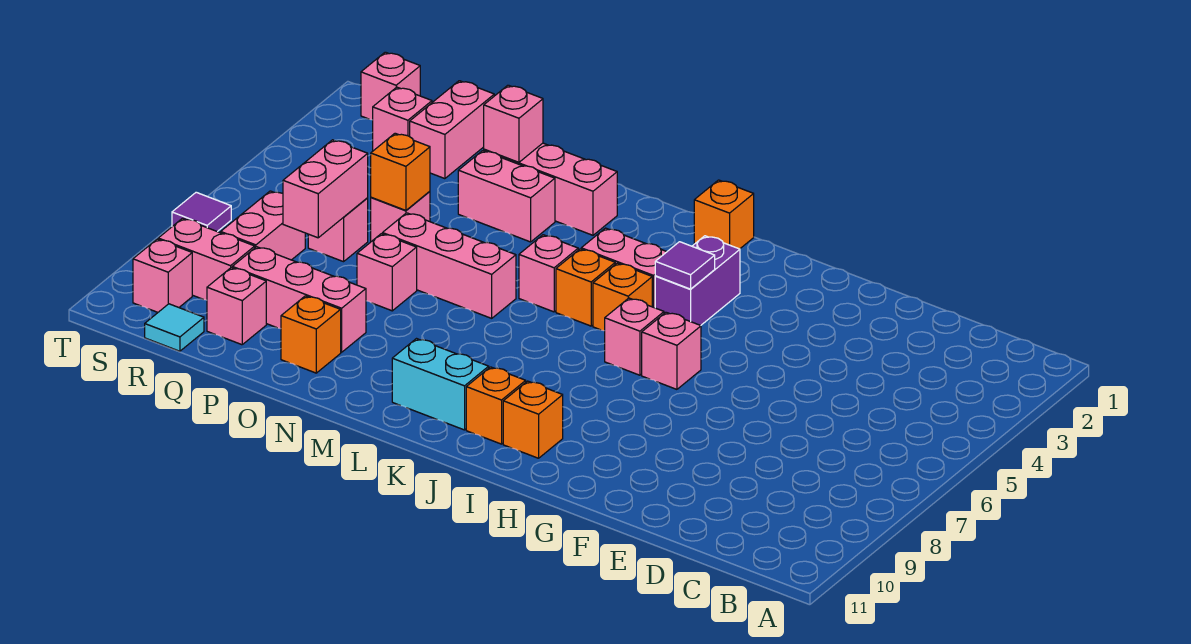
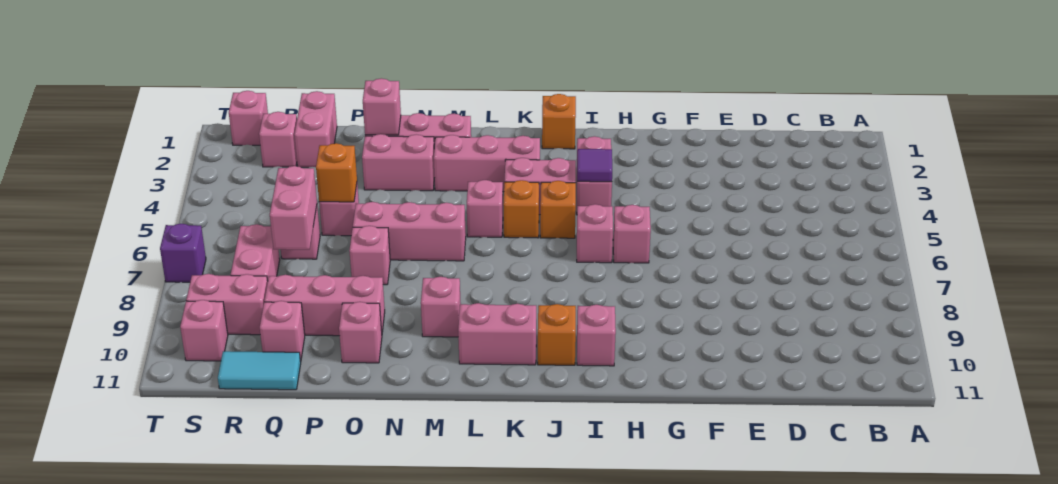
purple 1x2 brick [655,236,740,325] -> pink 1x2 brick [577,136,612,206]
orange 1x1 brick [503,381,563,458] -> pink 1x1 brick [577,305,616,366]
none -> pink 1x3 brick [434,135,540,192]
cyan 1x2 brick [392,339,489,430] -> pink 1x2 brick [458,303,536,365]
none -> pink 1x1 brick [421,277,461,337]
orange 1x1 brick [281,296,341,373] -> pink 1x1 brick [339,302,382,363]
cyan 1x1 tile [145,304,204,351] -> cyan 1x2 tile [218,351,301,390]
purple 1x1 tile [172,192,231,232] -> purple 1x1 brick [160,224,206,282]

